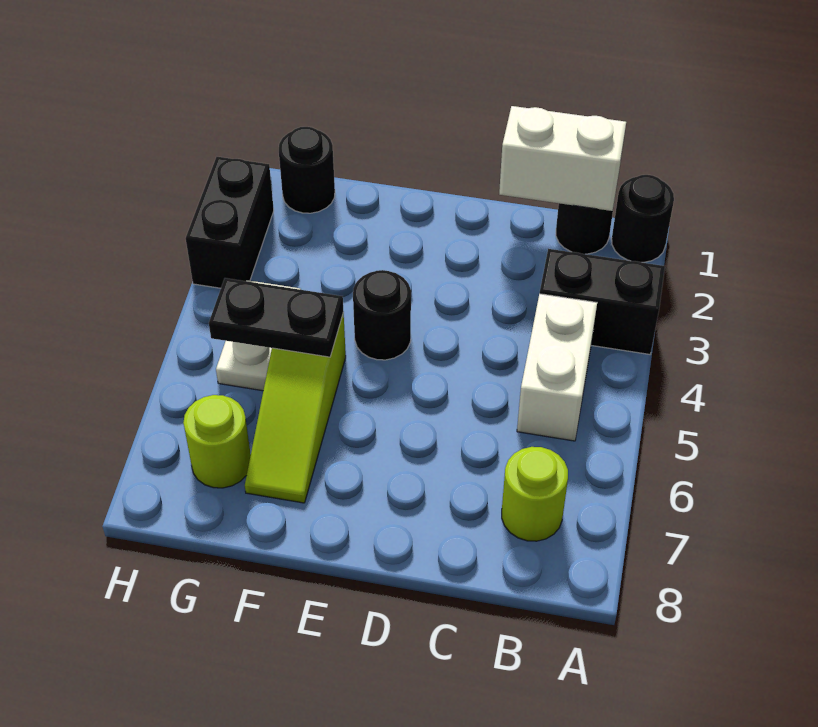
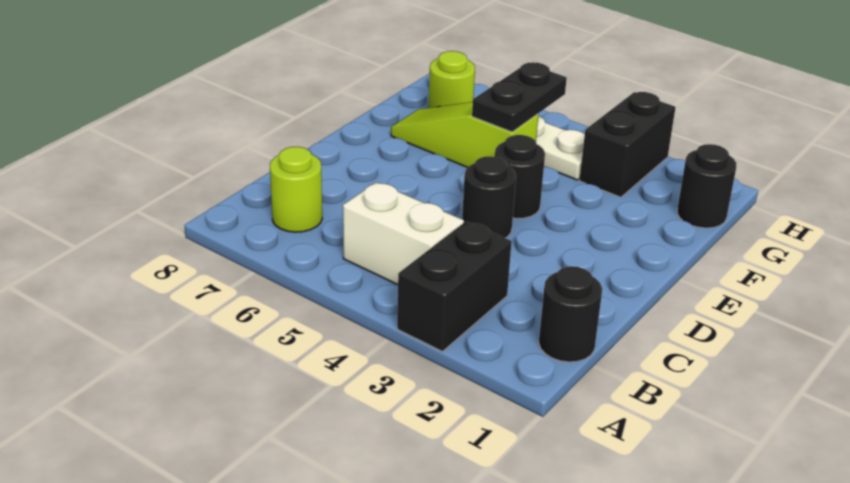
black 1x1 round brick [612,175,674,262] -> black 1x1 round brick moved to [462,156,516,238]
white 1x2 brick [499,106,626,211] -> none
black 1x2 brick [186,157,274,288] -> black 1x2 brick turned to [579,92,676,197]

